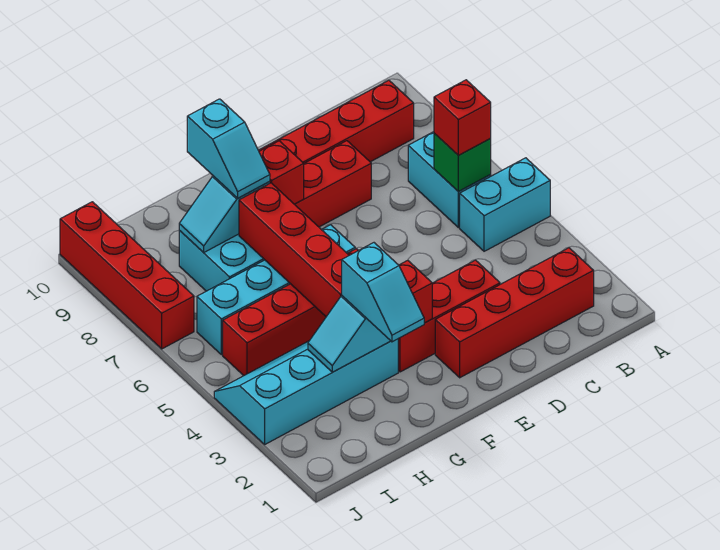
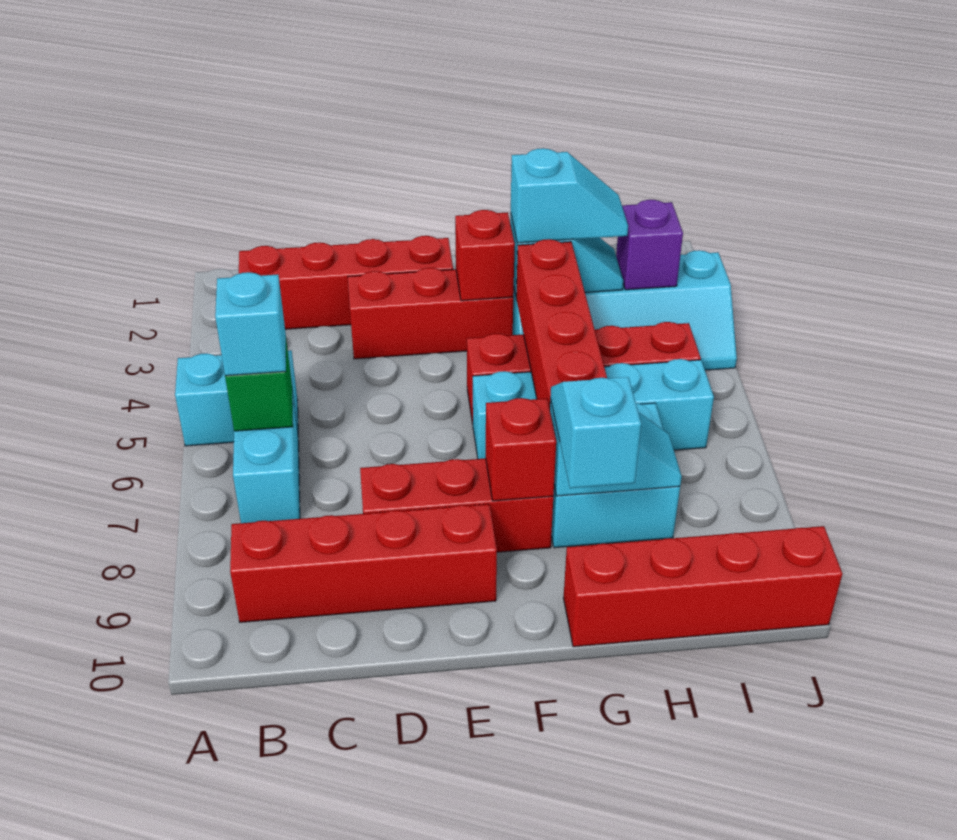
red 1x1 brick [434,80,491,155] -> cyan 1x1 brick [215,272,286,376]
cyan 1x2 slope [342,243,424,342] -> cyan 1x2 slope turned to [511,148,628,243]
none -> purple 1x1 brick [616,200,683,290]
red 1x4 brick [60,202,194,349] -> red 1x4 brick turned to [563,526,842,647]

